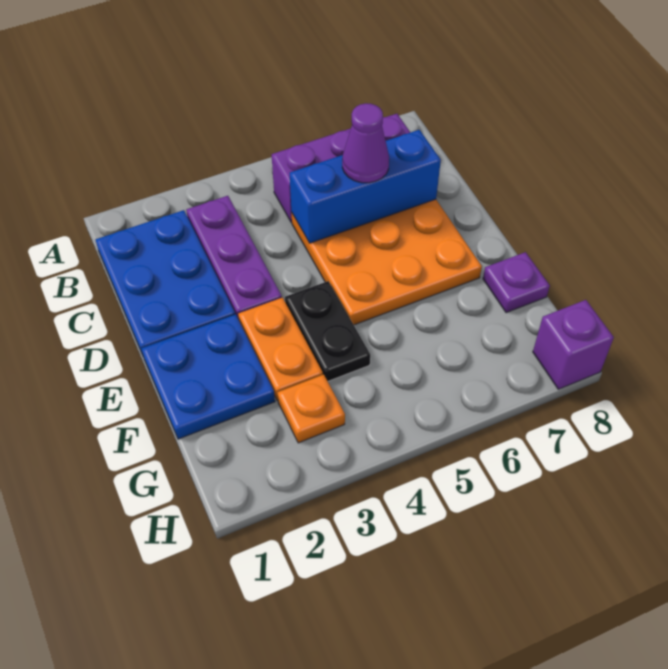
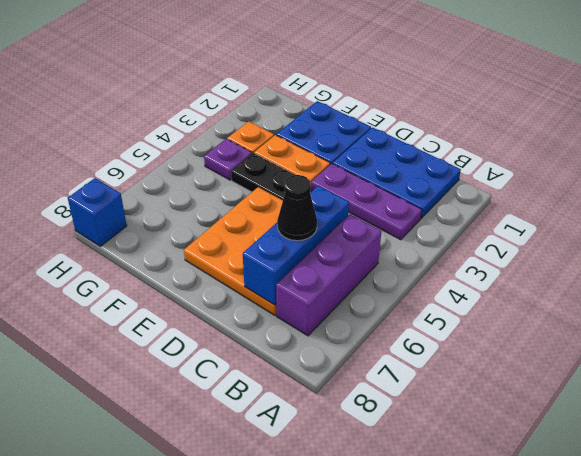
purple 1x1 cone [342,103,389,183] -> black 1x1 cone [277,175,317,241]
purple 1x1 plate [483,252,550,313] -> purple 1x1 plate moved to [204,139,252,180]
purple 1x1 brick [533,300,614,389] -> blue 1x1 brick [68,178,127,246]

